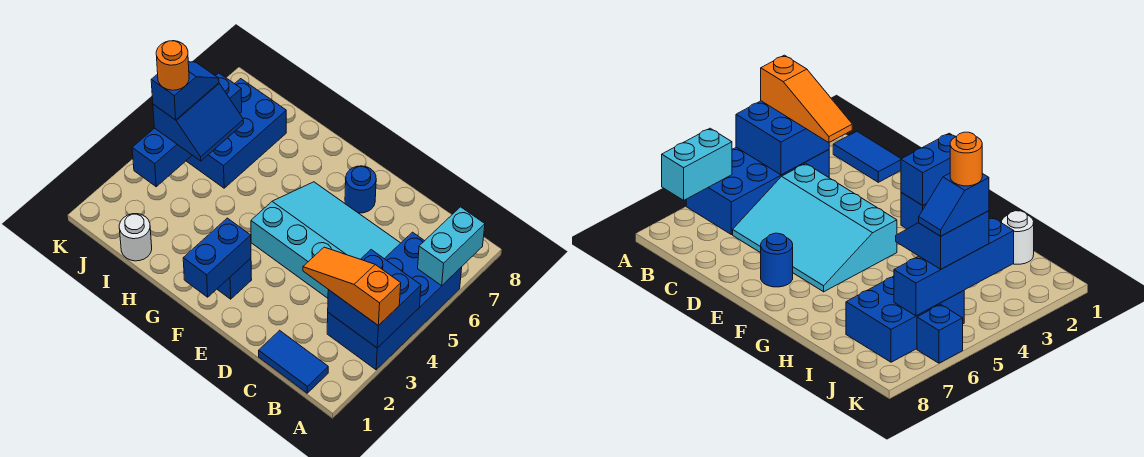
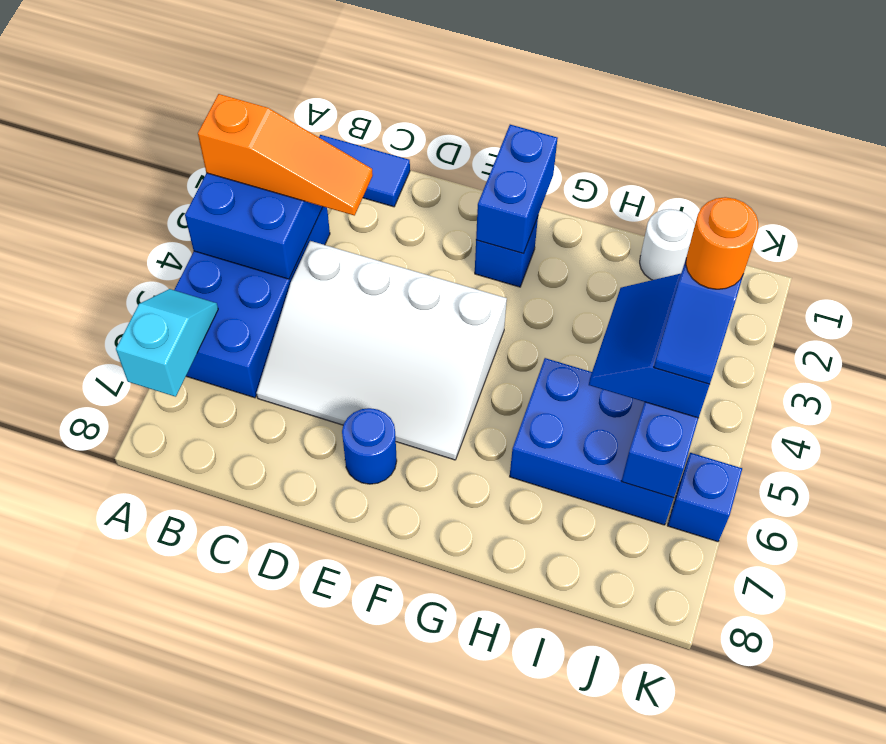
cyan 1x2 brick [418,207,485,285] -> cyan 1x2 slope [116,289,218,397]
cyan 3x4 slope [251,182,400,298] -> white 3x4 slope [256,241,507,460]
blue 2x3 brick [186,79,286,188] -> blue 2x3 brick turned to [510,358,674,525]

